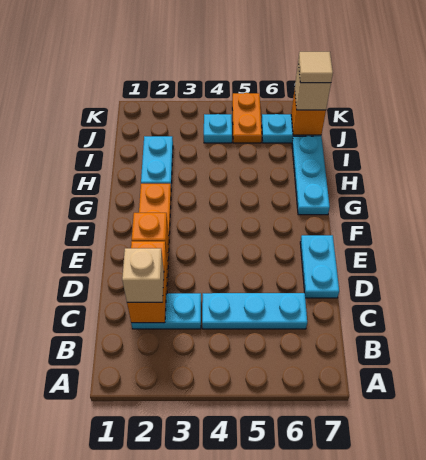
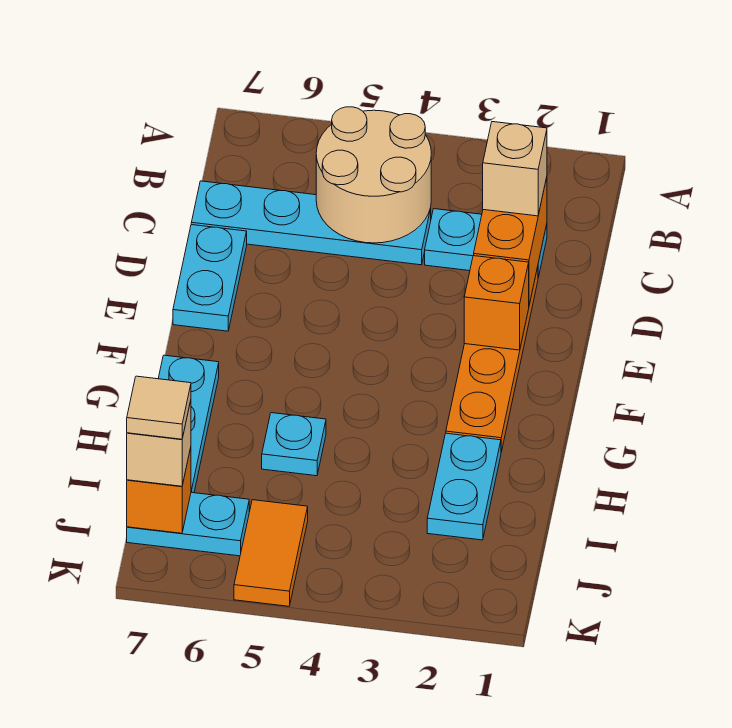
none -> tan 2x2 round brick [316,107,431,243]
cyan 1x3 plate [202,293,307,329] -> cyan 1x4 plate [191,181,431,265]
cyan 1x1 plate [204,114,232,143] -> cyan 1x1 plate moved to [262,413,326,476]
orange 1x2 plate [232,93,262,143] -> orange 1x2 tile [234,500,308,606]

